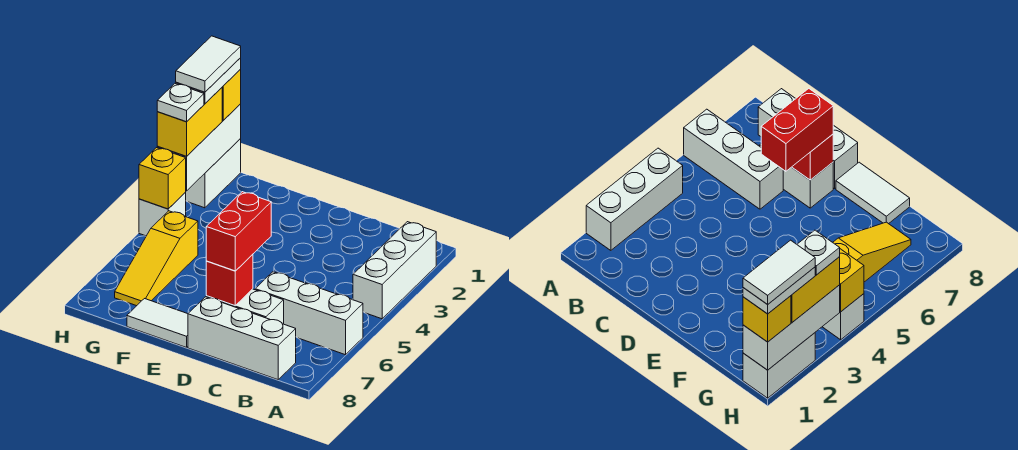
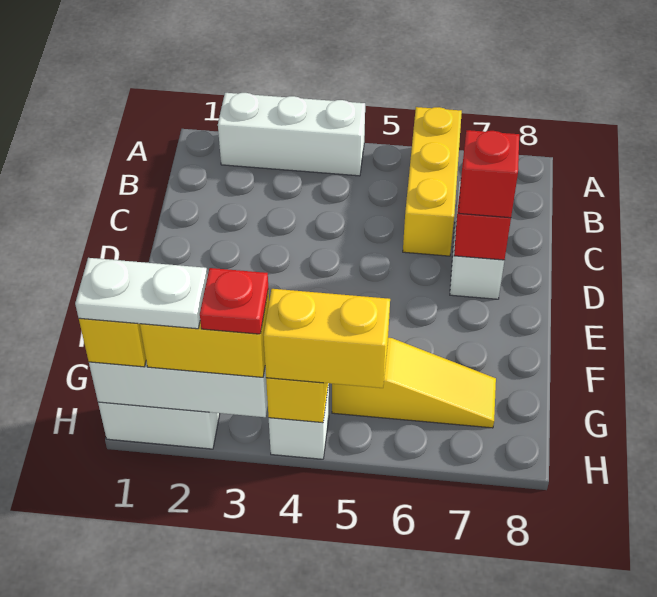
white 1x3 brick [255,272,363,355] -> yellow 1x3 brick [403,107,462,256]
white 1x3 brick [188,297,296,380] -> none
red 1x2 brick [206,192,271,271] -> red 1x1 brick [459,130,519,218]
white 1x2 tile [127,299,188,348] -> none
white 1x2 tile [176,36,241,92] -> none
white 1x1 plate [157,83,204,122] -> red 1x1 plate [200,268,268,334]
none -> yellow 1x2 brick [263,289,390,388]

